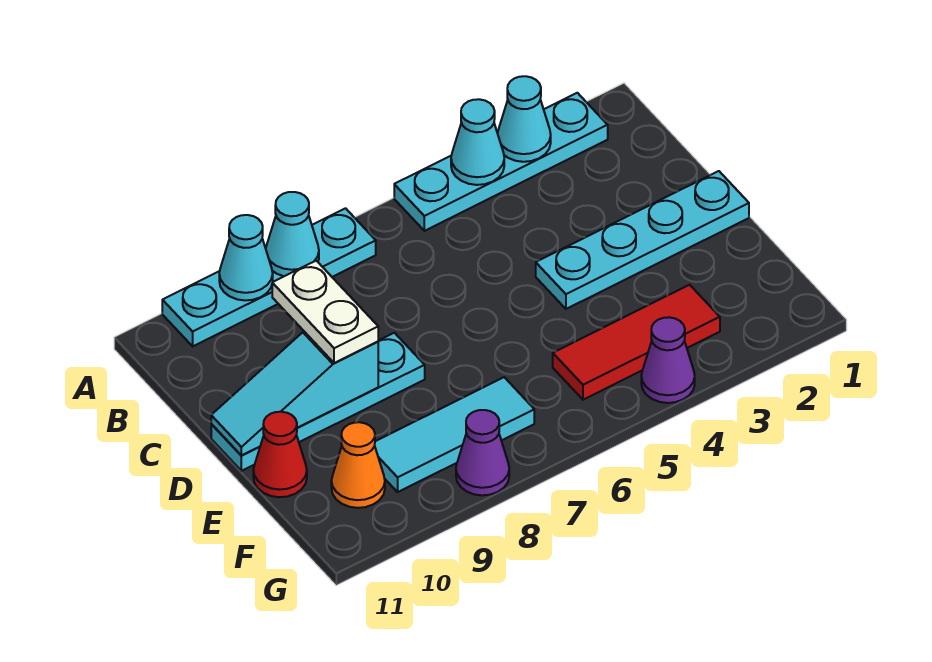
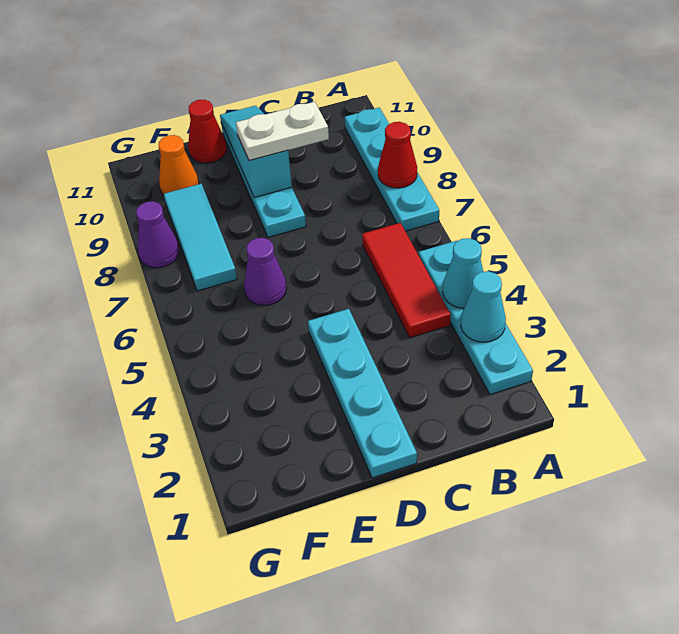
cyan 1x1 cone [266,192,319,276] -> red 1x1 cone [378,122,417,188]
cyan 1x1 cone [219,215,273,300] -> none
red 1x3 tile [553,285,720,400] -> red 1x3 tile moved to [362,223,451,338]
purple 1x1 cone [641,317,695,403] -> purple 1x1 cone moved to [244,238,287,306]

